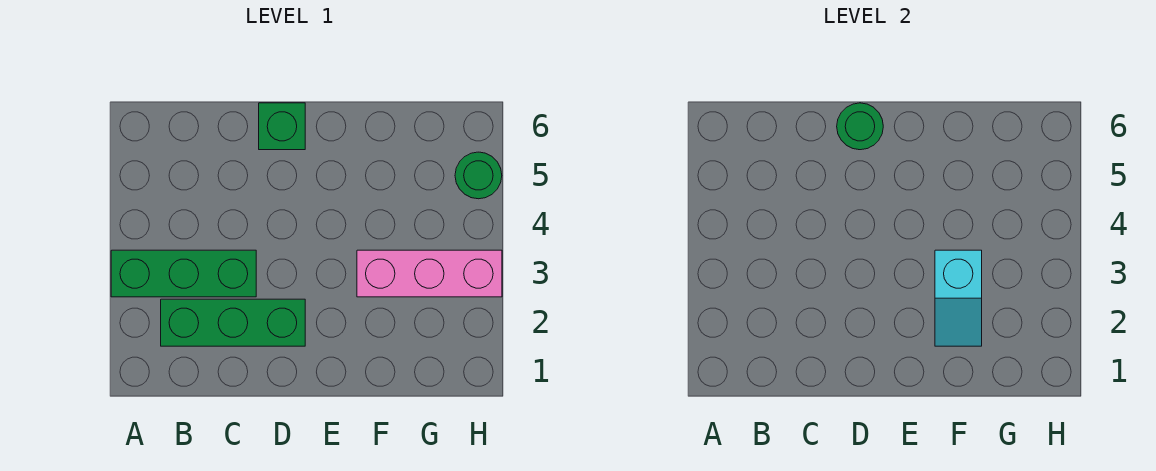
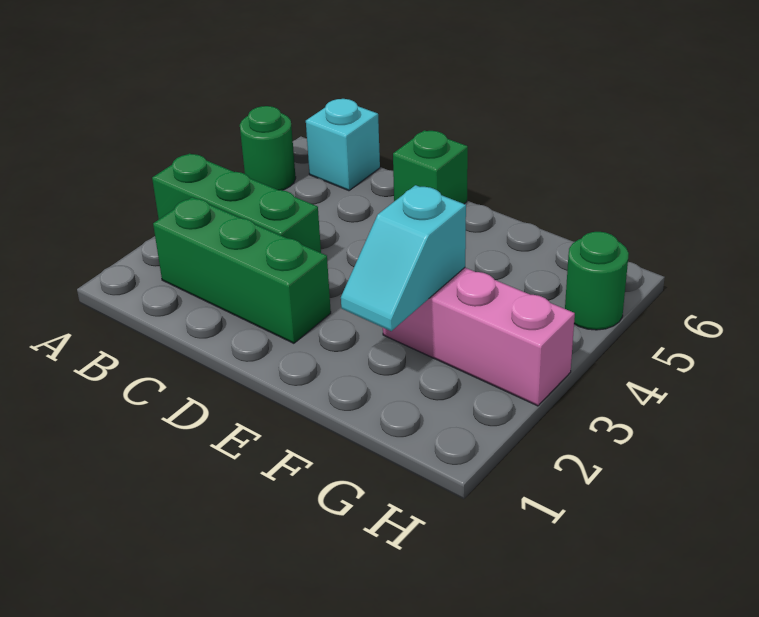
none -> cyan 1x1 brick [306,99,380,191]
green 1x1 round brick [837,103,883,150] -> green 1x1 round brick moved to [240,106,296,190]

